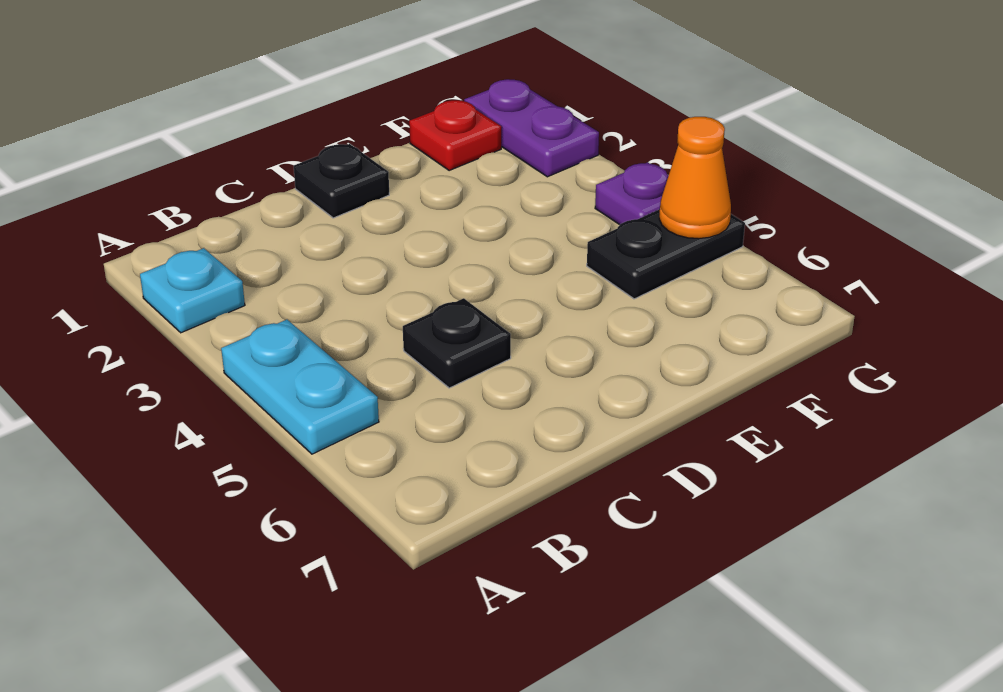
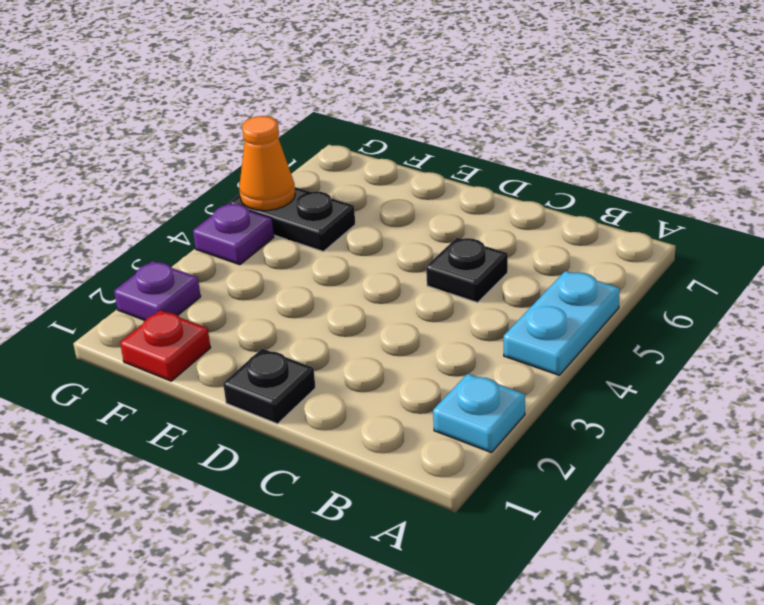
purple 1x2 plate [464,79,599,177] -> purple 1x1 plate [114,261,201,320]

